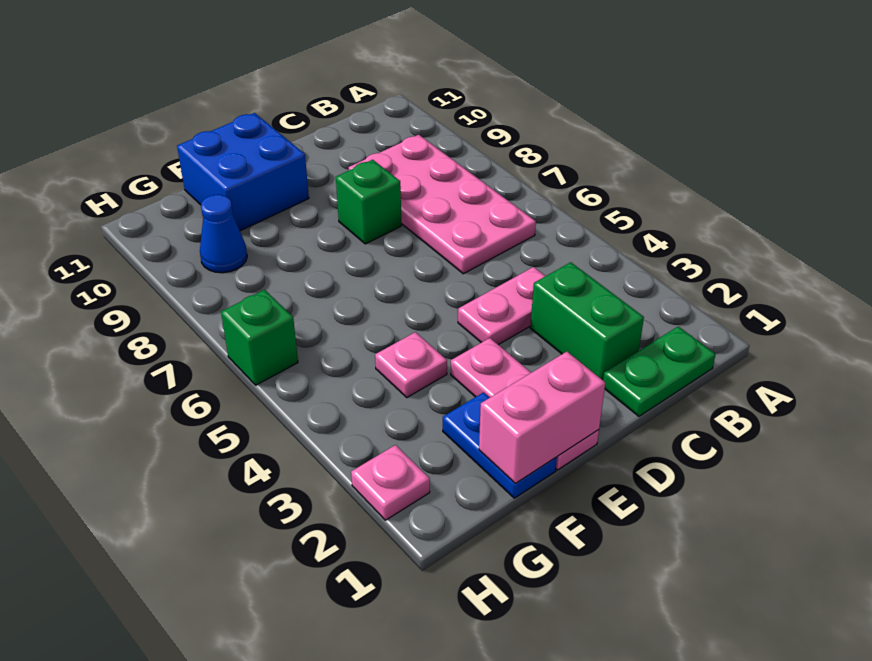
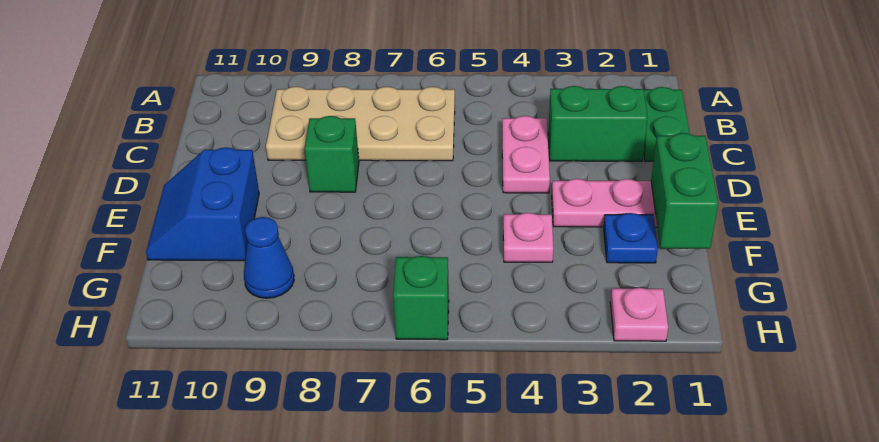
pink 2x4 plate [349,135,536,274] -> tan 2x4 plate [266,87,455,161]
pink 1x2 brick [479,352,605,483] -> green 1x2 brick [651,133,718,249]
blue 2x2 brick [177,113,309,231] -> blue 2x2 slope [146,148,259,261]
blue 1x2 plate [443,392,557,498] -> blue 1x1 plate [604,213,658,263]

